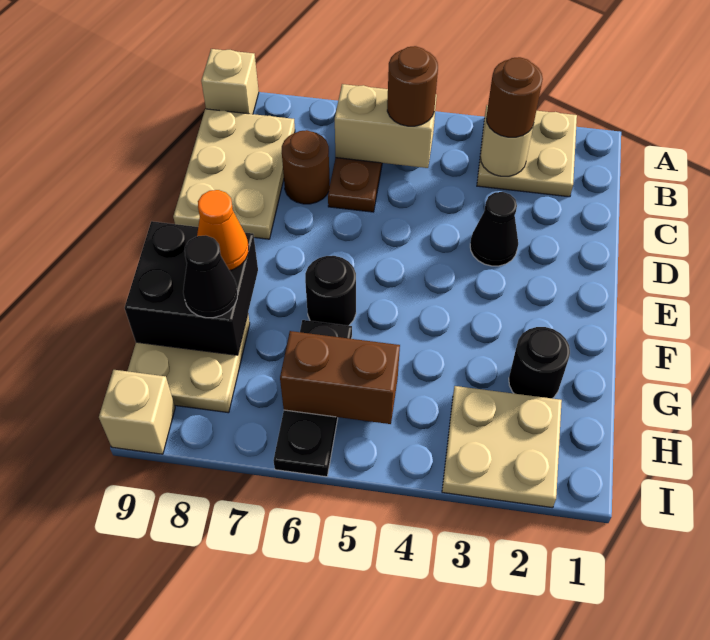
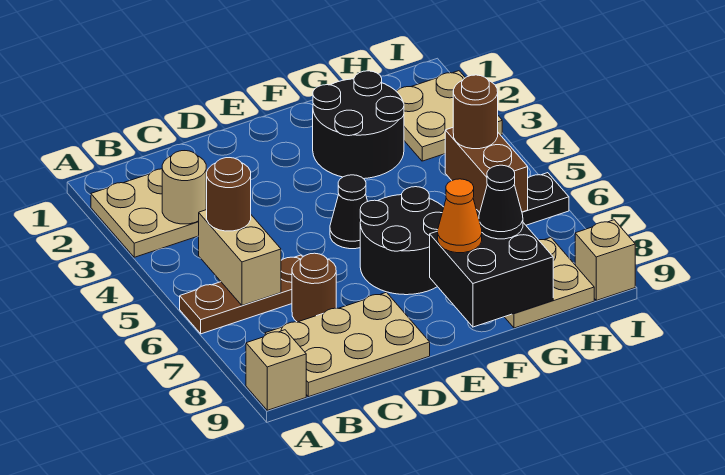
brown 1x1 round brick [486,57,543,137] -> brown 1x1 round brick moved to [453,75,498,149]
black 1x1 cone [470,192,518,266] -> black 1x1 cone moved to [330,175,368,249]
black 1x1 round brick [305,256,356,326] -> black 2x2 round brick [360,187,444,295]
black 1x1 round brick [509,327,570,398] -> black 2x2 round brick [313,71,404,179]

